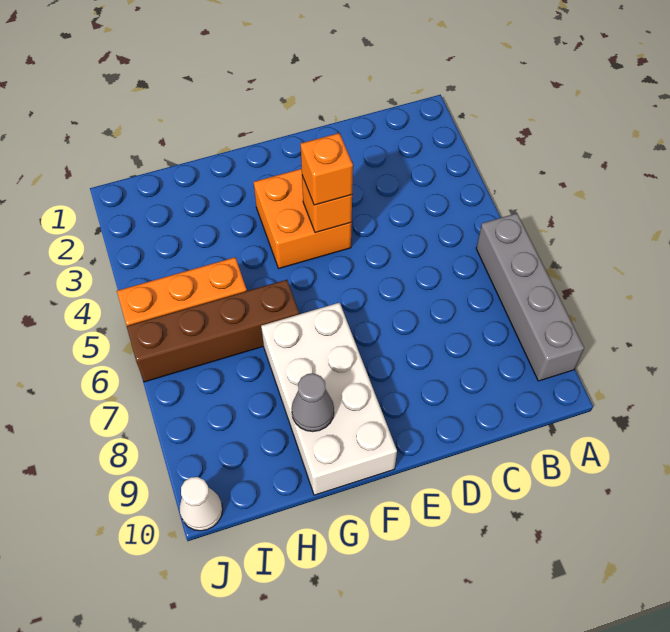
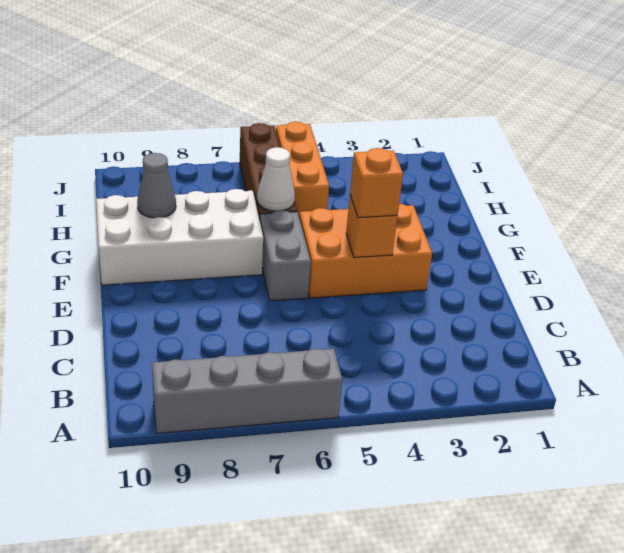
orange 2x2 brick [254,169,352,268] -> orange 2x3 brick [299,204,432,298]
none -> grey 1x2 brick [260,210,311,301]
white 1x1 cone [179,477,223,531] -> white 1x1 cone moved to [257,147,295,211]

